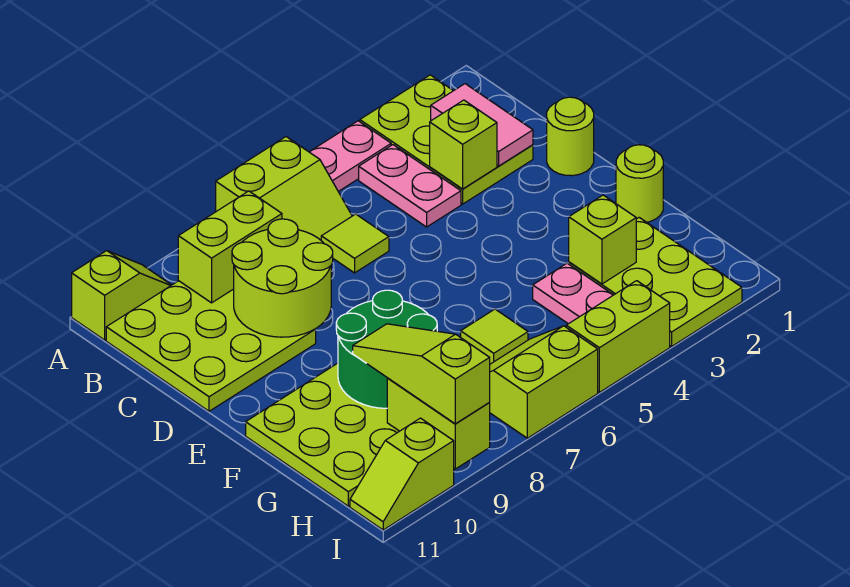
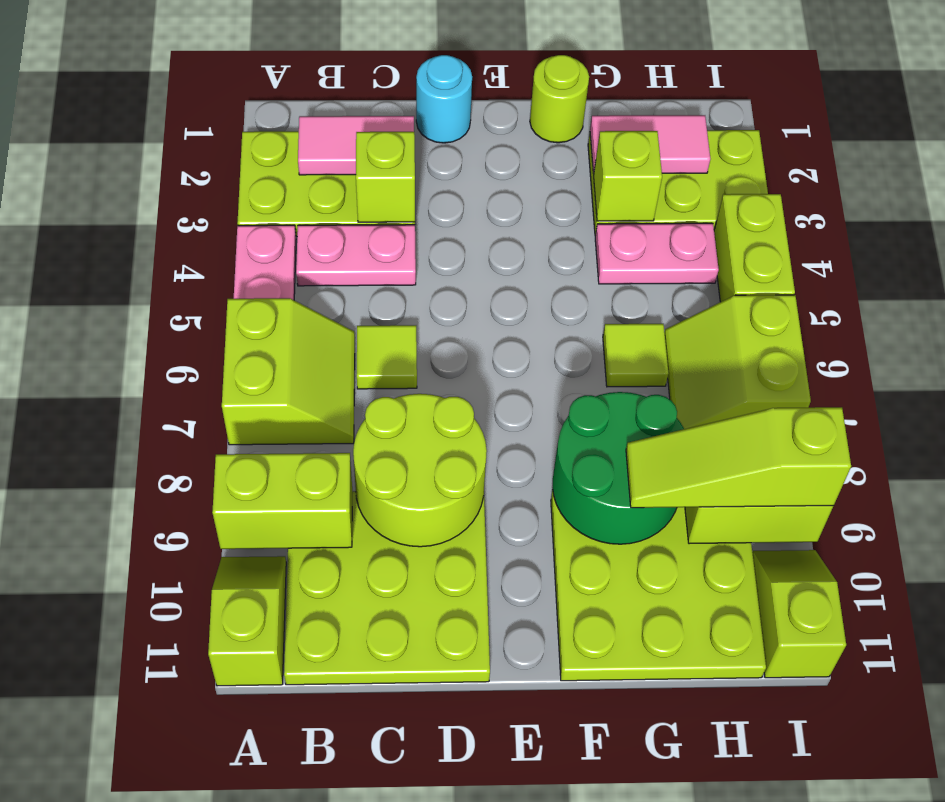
lime 1x2 brick [178,191,282,303] -> lime 1x2 brick turned to [212,453,352,549]
lime 1x1 round brick [547,97,594,176] -> cyan 1x1 round brick [416,55,472,143]
none -> pink 1x2 tile [590,115,710,174]
lime 1x2 slope [350,418,454,530] -> lime 1x2 slope turned to [752,550,846,678]

